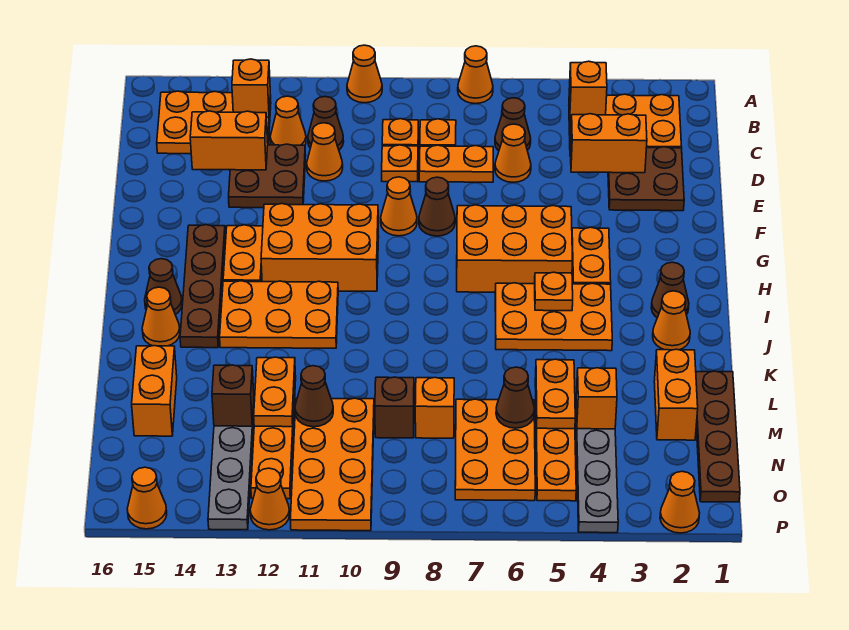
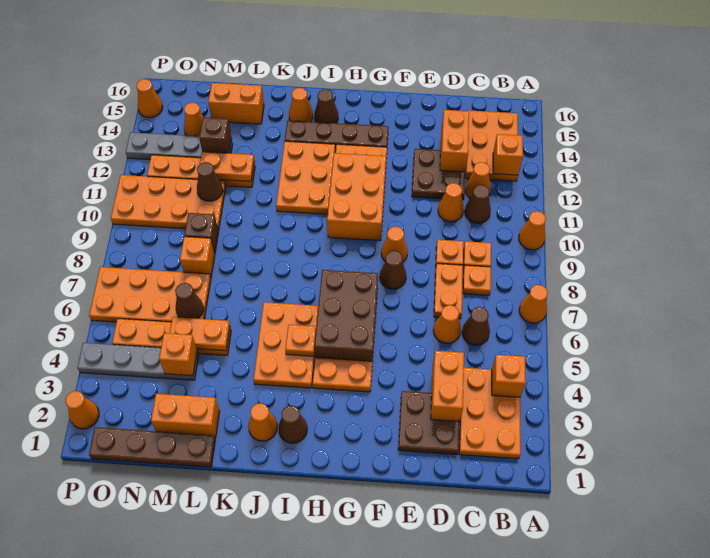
orange 2x3 brick [457,205,573,292] -> brown 2x3 brick [314,270,378,362]
orange 2x3 plate [455,399,535,501] -> orange 2x4 plate [89,267,211,322]
orange 1x1 cone [250,468,290,530] -> orange 1x1 cone moved to [184,102,203,136]

